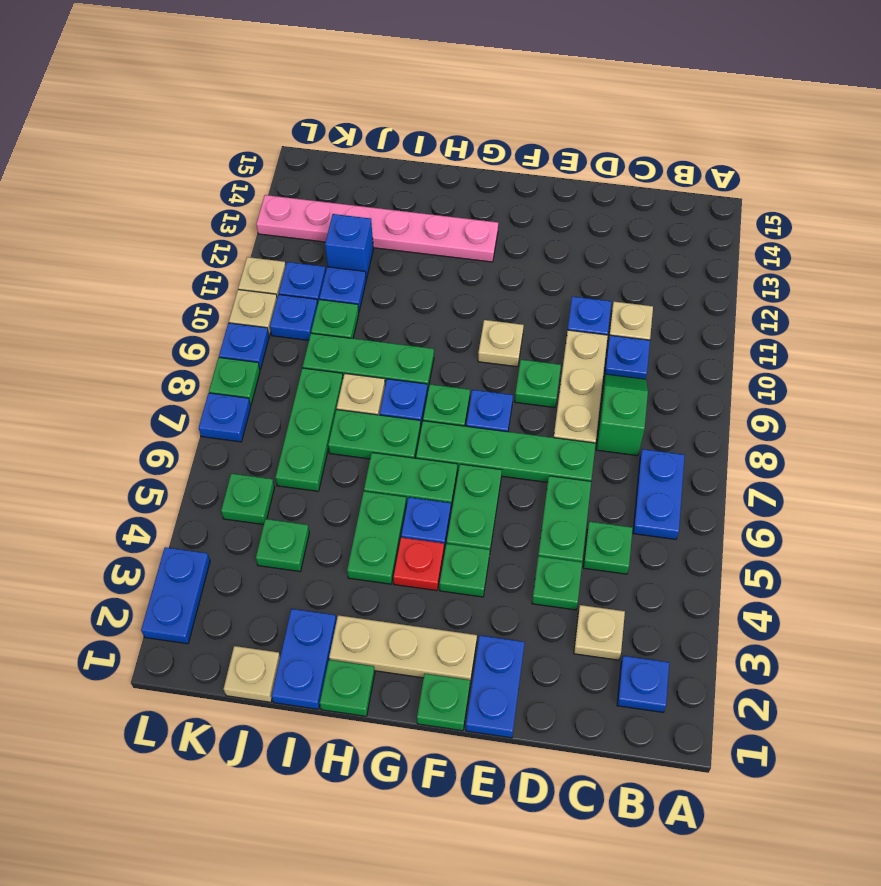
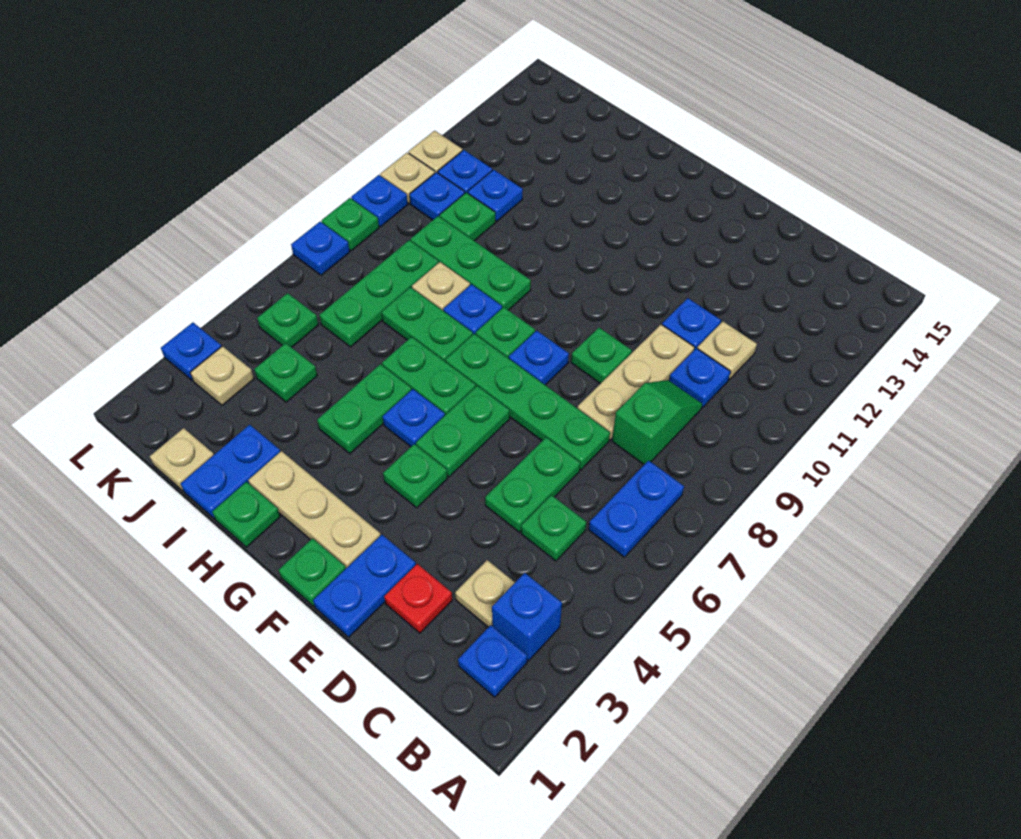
green 1x1 plate [532,556,582,610] -> none
tan 1x1 plate [478,320,524,367] -> tan 1x1 plate moved to [190,346,254,405]
red 1x1 plate [393,538,444,591] -> red 1x1 plate moved to [384,564,452,633]
pink 1x6 plate [256,195,498,262] -> none
blue 1x1 brick [325,214,373,279] -> blue 1x1 brick moved to [492,573,562,660]
blue 1x2 plate [141,547,210,644] -> blue 1x1 plate [161,323,222,381]

